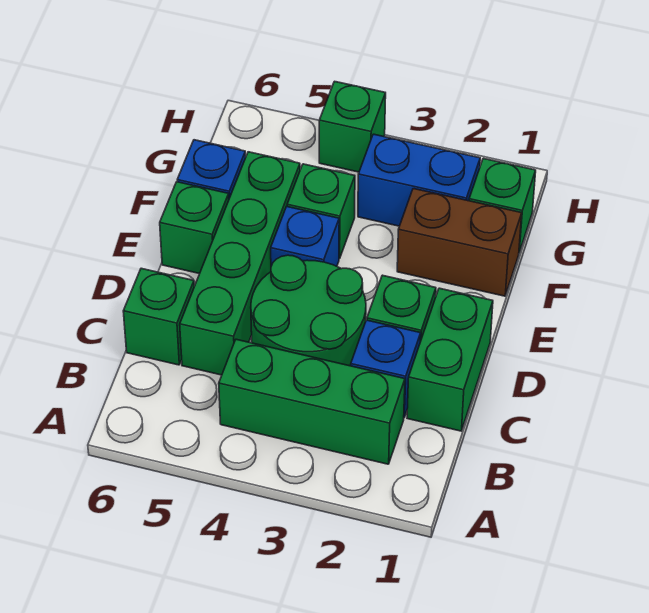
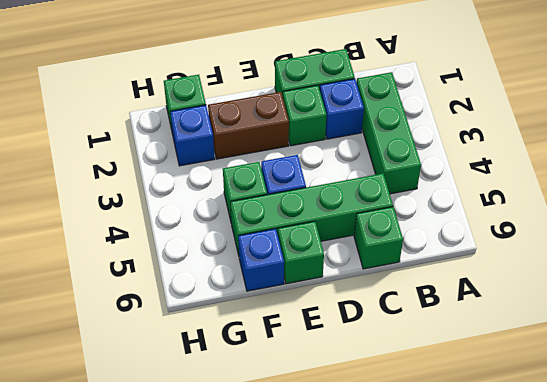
green 2x2 round brick [251,255,366,366] -> none
brown 1x2 brick [397,189,522,296] -> brown 1x2 brick turned to [208,92,289,159]
blue 1x2 brick [358,134,480,226] -> blue 1x1 brick [170,105,215,166]
green 1x1 brick [319,81,386,172] -> none

